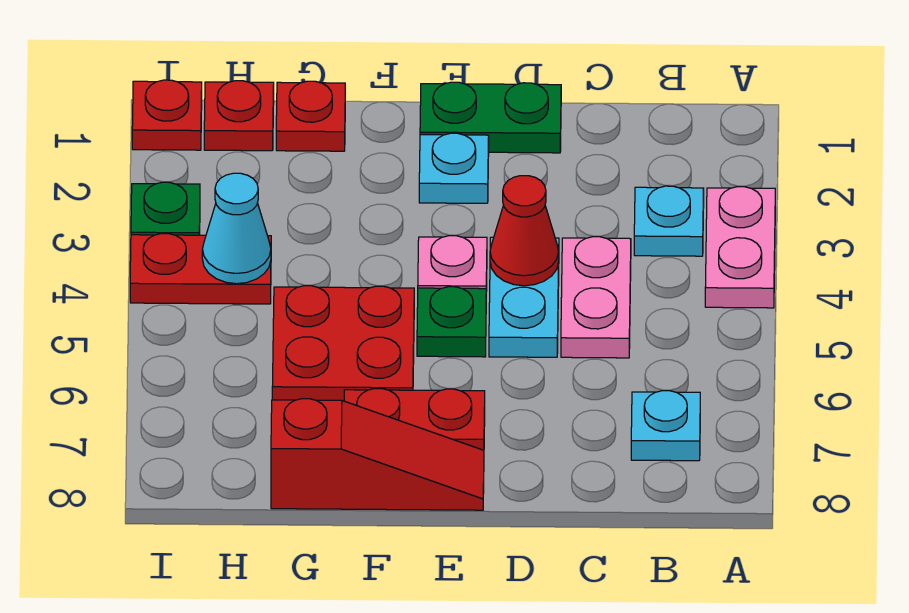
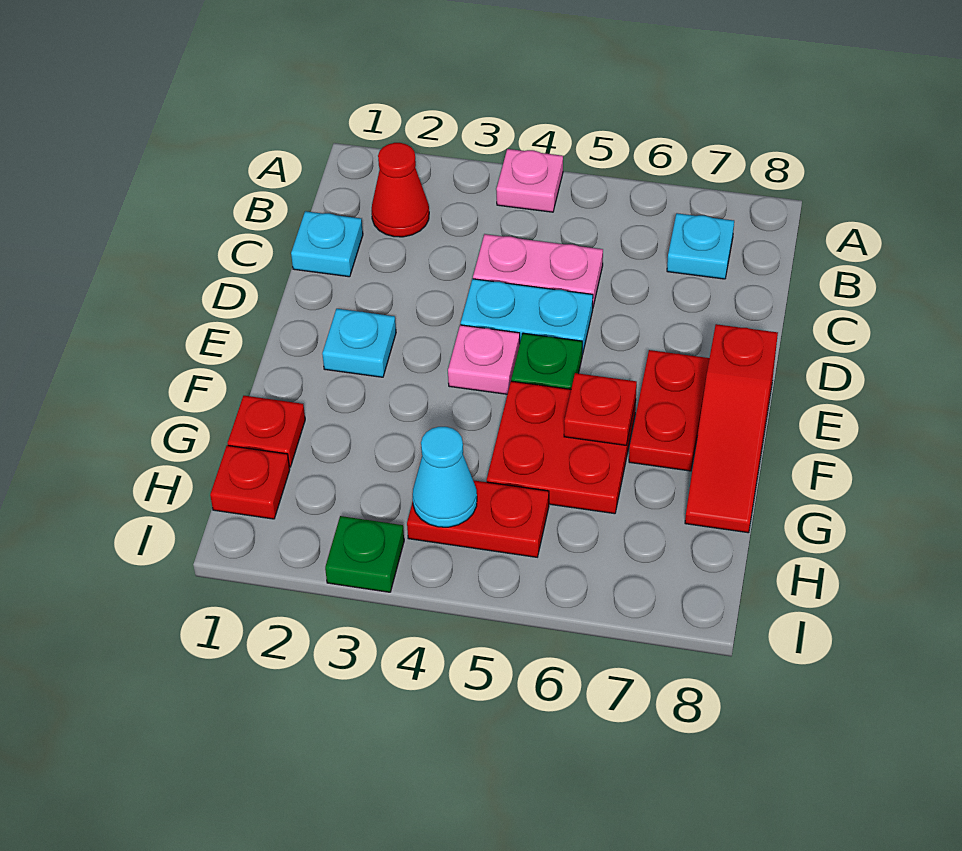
pink 1x2 plate [705,187,775,308] -> pink 1x1 plate [496,149,563,212]
cyan 1x1 plate [634,186,704,256] -> cyan 1x1 plate moved to [291,211,363,277]
green 1x2 plate [420,82,561,153] -> none
red 1x1 cone [490,176,559,286] -> red 1x1 cone moved to [372,143,429,237]
red 1x3 slope [271,399,484,510] -> red 1x3 slope turned to [685,324,778,533]
red 1x2 plate [130,234,271,304] -> red 1x2 plate turned to [407,480,549,557]
red 1x1 plate [132,80,202,150] -> red 1x1 plate moved to [564,373,637,445]

